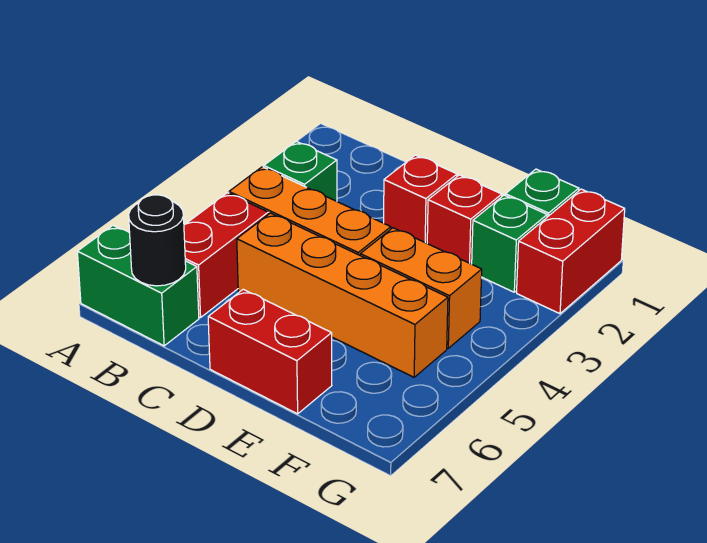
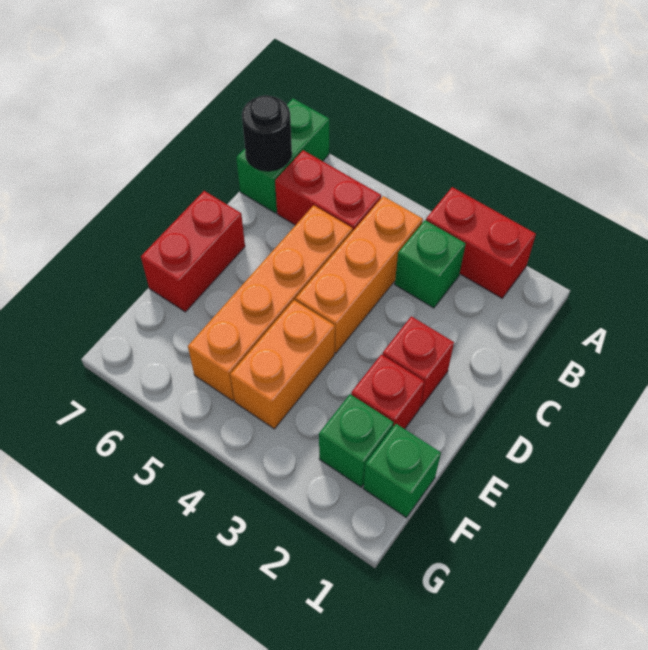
red 1x2 brick [517,189,625,314] -> red 1x2 brick moved to [426,187,536,298]

